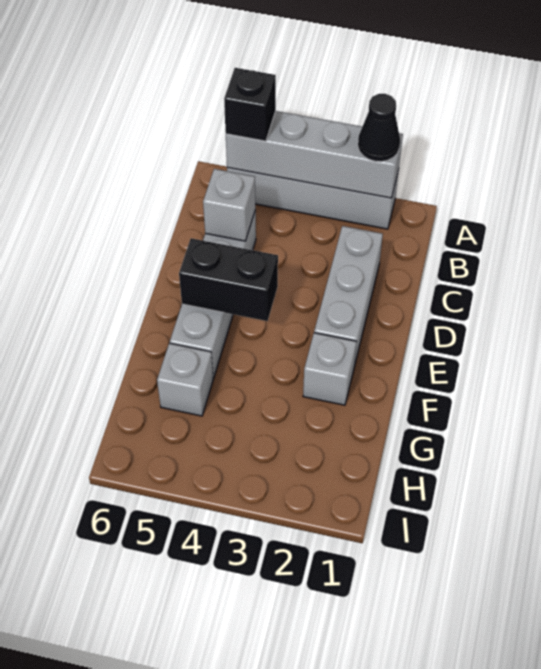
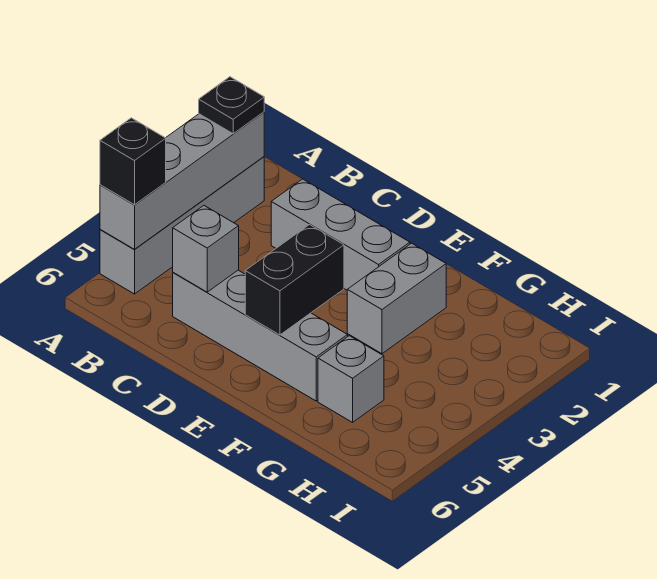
black 1x1 cone [358,94,400,162] -> black 1x1 plate [199,77,264,134]
grey 1x1 brick [303,333,356,405] -> grey 1x2 brick [347,243,446,354]

